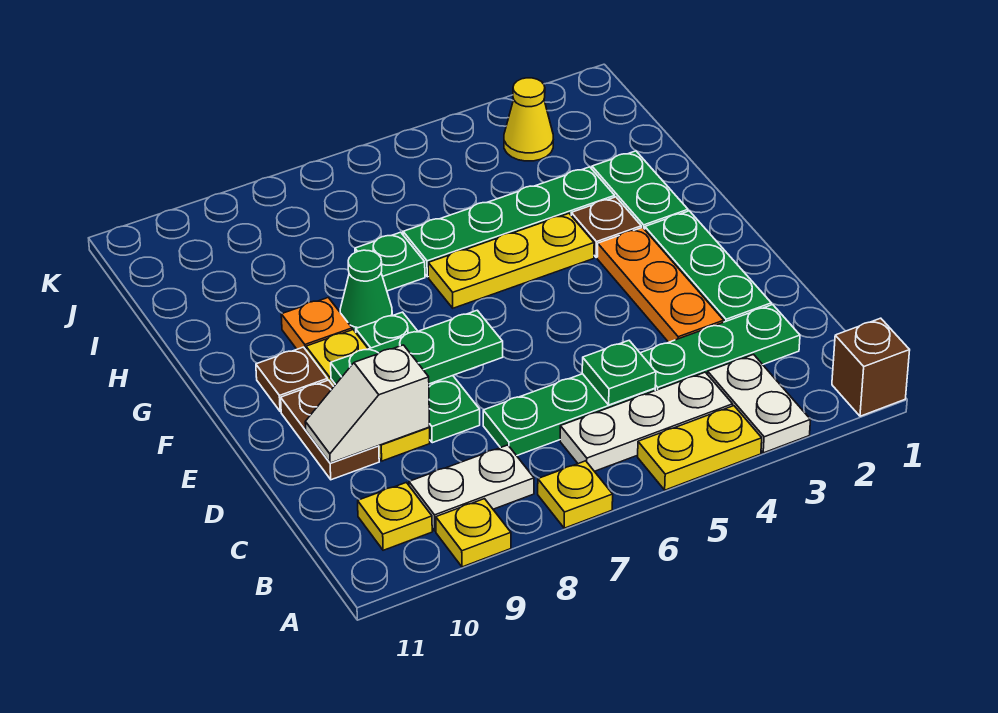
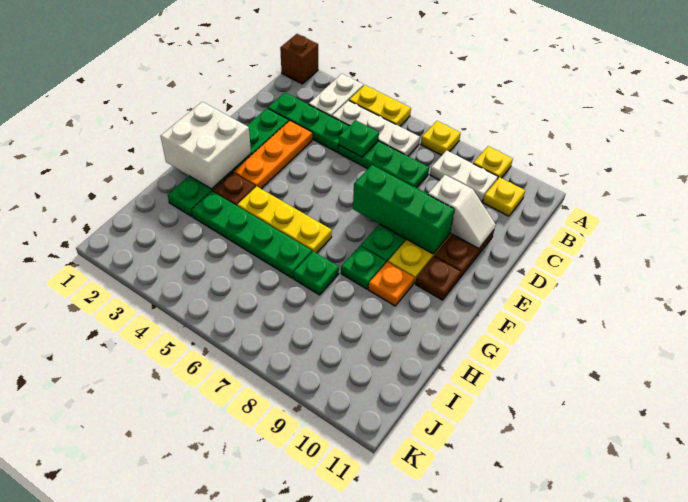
green 1x3 plate [331,310,503,385] -> green 1x3 brick [353,165,455,254]
none -> white 2x2 brick [161,102,251,189]
green 1x1 cone [340,250,392,332] -> green 1x1 plate [341,246,386,289]
yellow 1x1 cone [504,78,553,161] -> none

